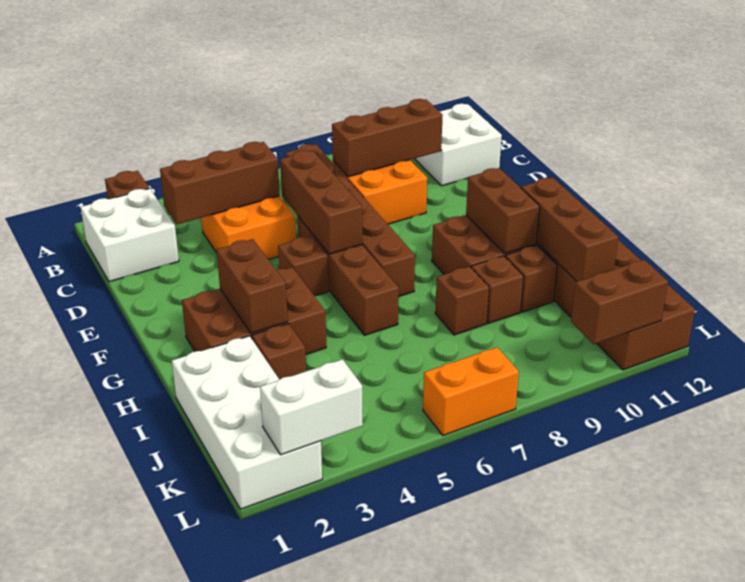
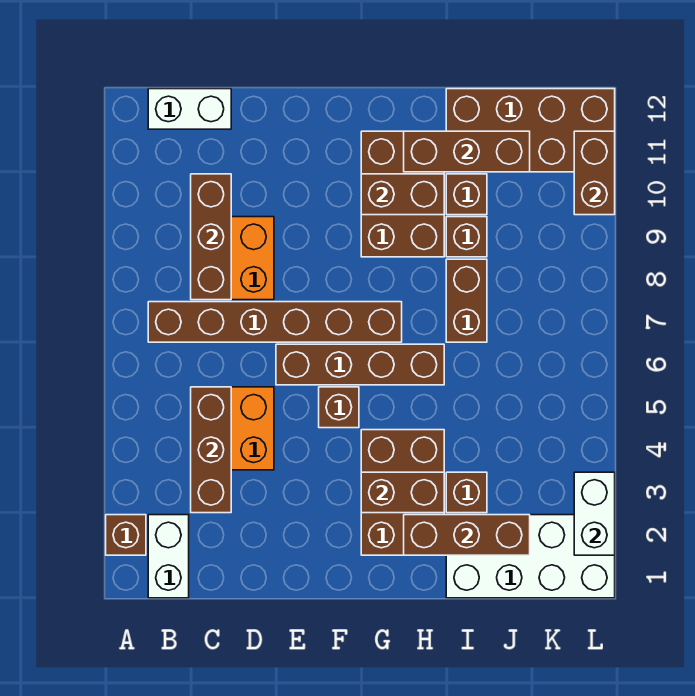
white 2x2 brick [81,188,179,282] -> white 1x2 brick [148,515,189,598]
white 2x2 brick [415,104,502,186] -> white 1x2 brick [148,89,231,129]
brown 1x3 brick [280,150,362,254] -> brown 1x3 brick moved to [404,515,530,555]
brown 1x1 brick [435,266,489,335] -> brown 1x2 brick [446,259,487,342]
orange 1x2 brick [423,347,519,435] -> none

